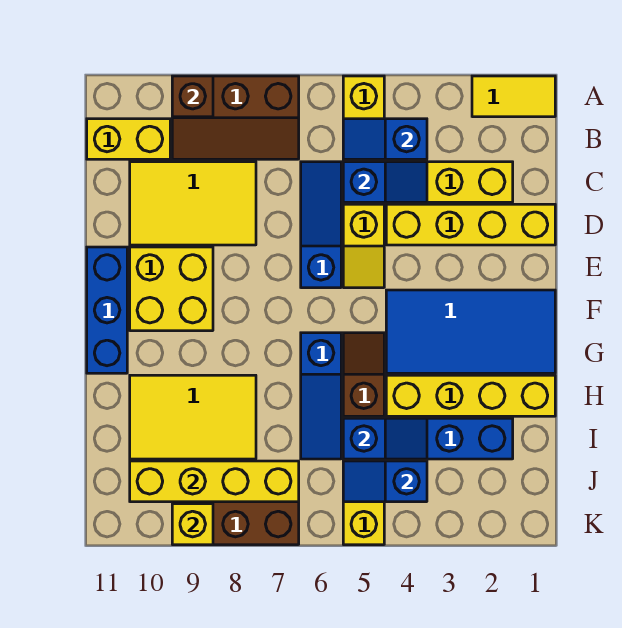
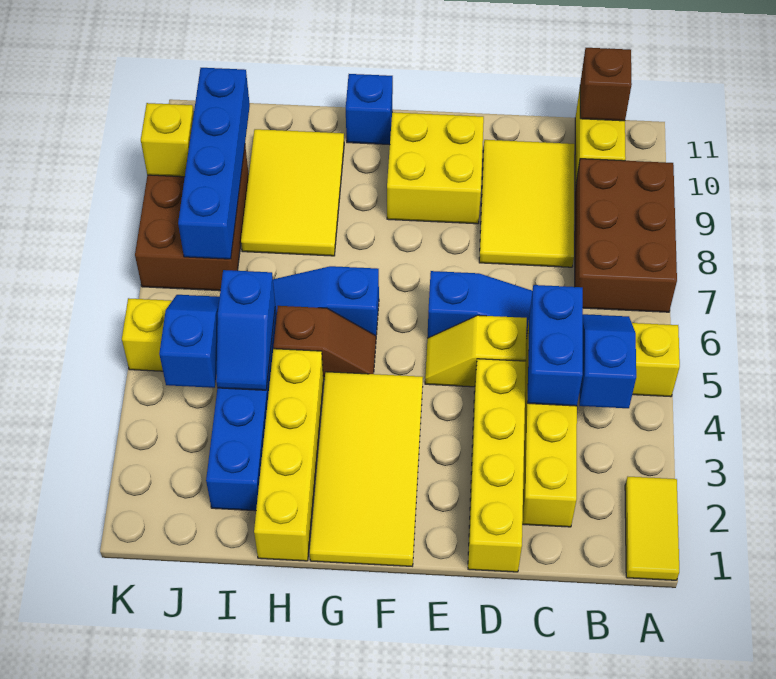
brown 2x3 slope [172,76,299,159] -> brown 2x3 brick [575,159,677,312]
brown 1x1 brick [172,76,213,117] -> brown 1x1 brick moved to [580,48,632,121]
blue 1x2 slope [343,162,427,202] -> blue 1x2 brick [527,285,583,406]
blue 1x3 brick [87,247,127,373] -> blue 1x1 brick [346,74,393,145]
blue 2x4 tile [386,290,555,373] -> yellow 2x4 tile [310,372,423,566]
yellow 1x4 brick [130,461,299,502] -> blue 1x4 brick [178,68,250,259]

